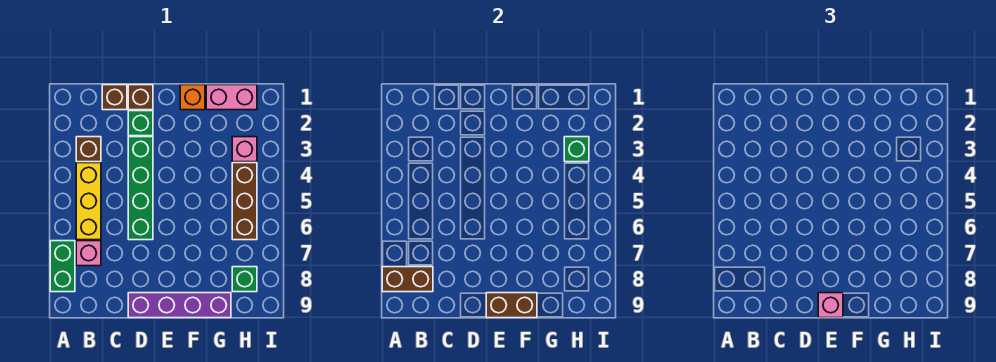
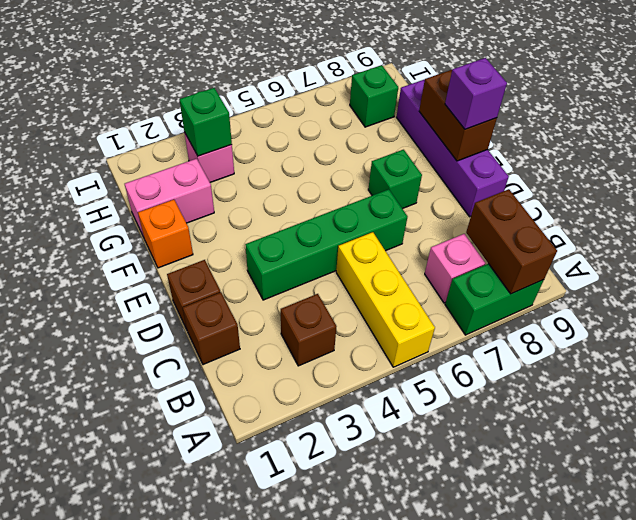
yellow 1x3 brick [76,163,101,240] -> yellow 1x3 brick turned to [336,232,435,367]
green 1x1 brick [128,111,153,136] -> green 1x1 brick moved to [368,150,422,209]
pink 1x1 brick [818,293,843,318] -> purple 1x1 brick [445,58,507,129]
pink 1x2 brick [206,85,257,110] -> pink 1x2 brick turned to [125,159,214,237]
brown 1x3 brick [232,163,257,240] -> none

